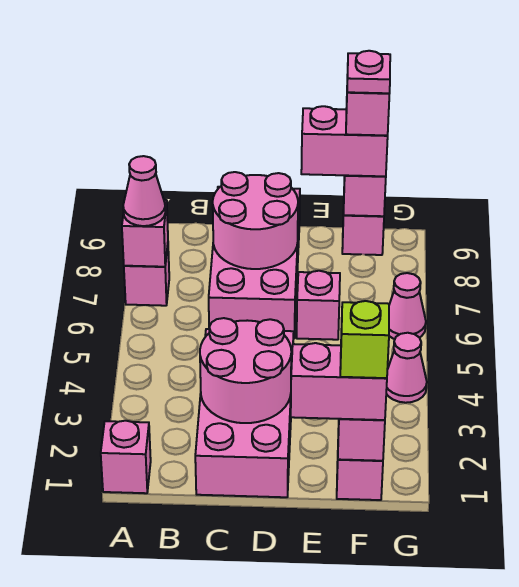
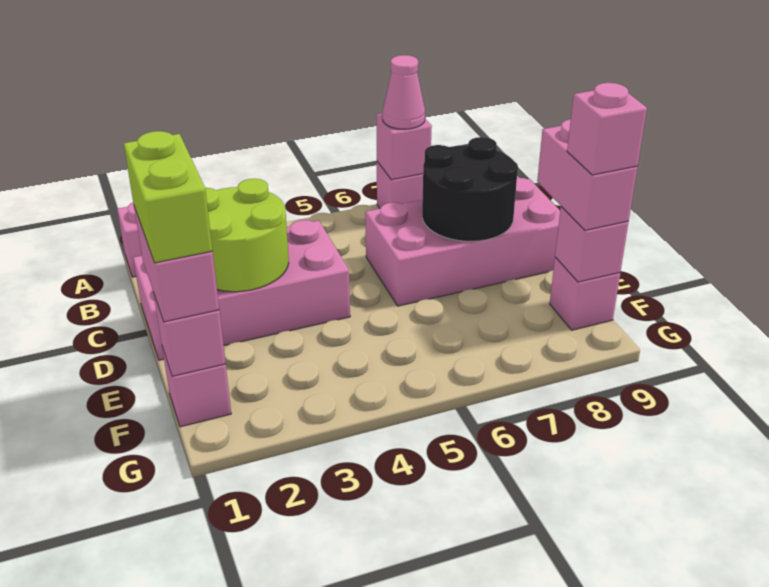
pink 2x2 round brick [200,318,291,423] -> lime 2x2 round brick [205,179,289,292]
pink 2x2 round brick [213,172,298,269] -> black 2x2 round brick [422,137,518,241]
pink 1x1 brick [297,271,340,340] -> none
lime 1x1 brick [340,301,389,378] -> lime 1x2 brick [124,131,213,263]
pink 1x1 plate [347,51,390,93] -> none
pink 1x1 cone [386,333,427,403] -> none
pink 1x1 cone [389,273,426,339] -> none

